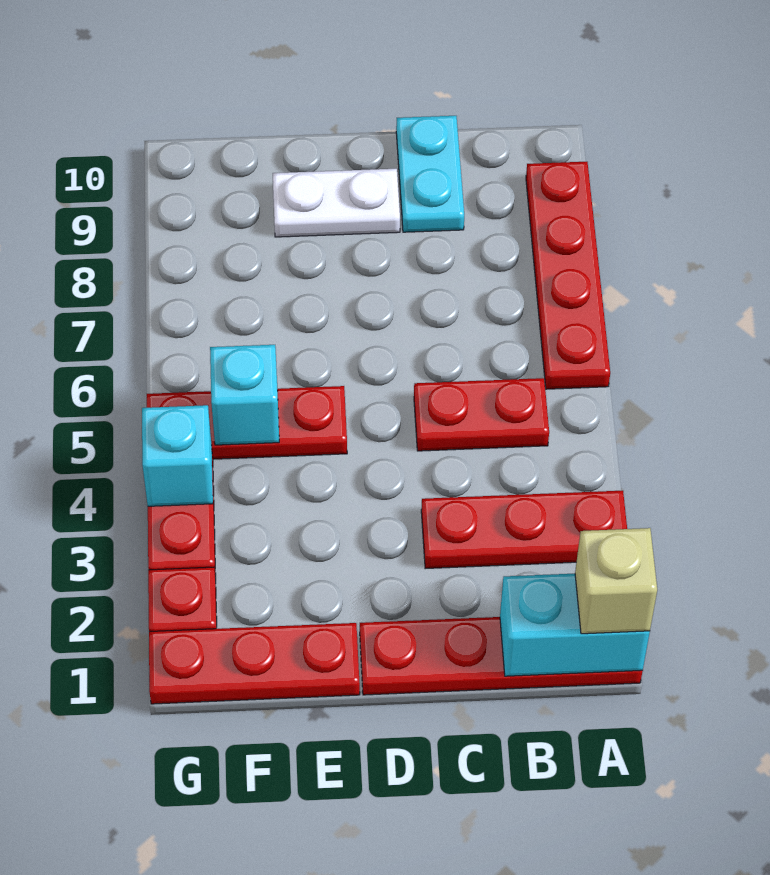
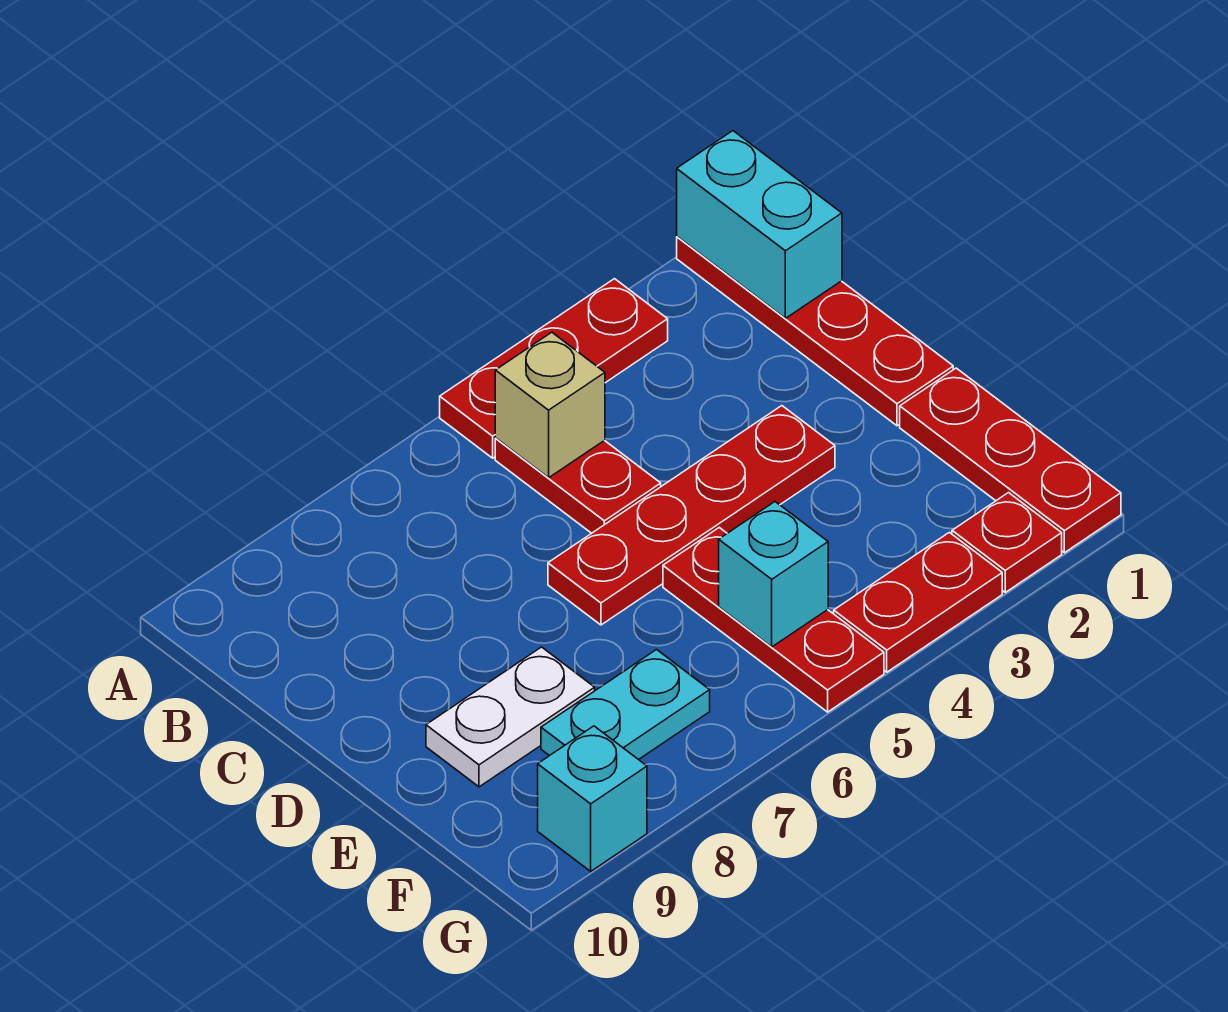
tan 1x1 brick [575,528,657,634] -> tan 1x1 brick moved to [495,332,605,478]
red 1x3 plate [421,491,627,569] -> red 1x3 plate turned to [440,279,668,458]
red 1x4 plate [526,162,610,389] -> red 1x4 plate moved to [548,406,835,625]
cyan 1x2 plate [396,116,464,232] -> cyan 1x2 plate moved to [541,650,710,760]
white 1x2 plate [273,169,400,237] -> white 1x2 plate turned to [426,647,595,787]
cyan 1x1 brick [142,405,213,506] -> cyan 1x1 brick moved to [538,726,647,871]

